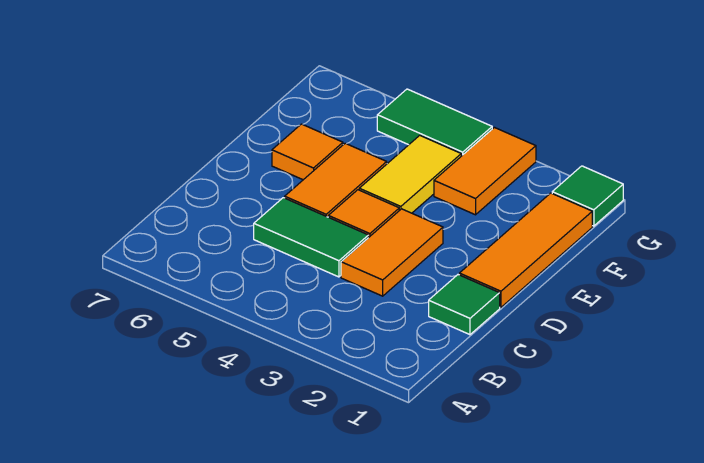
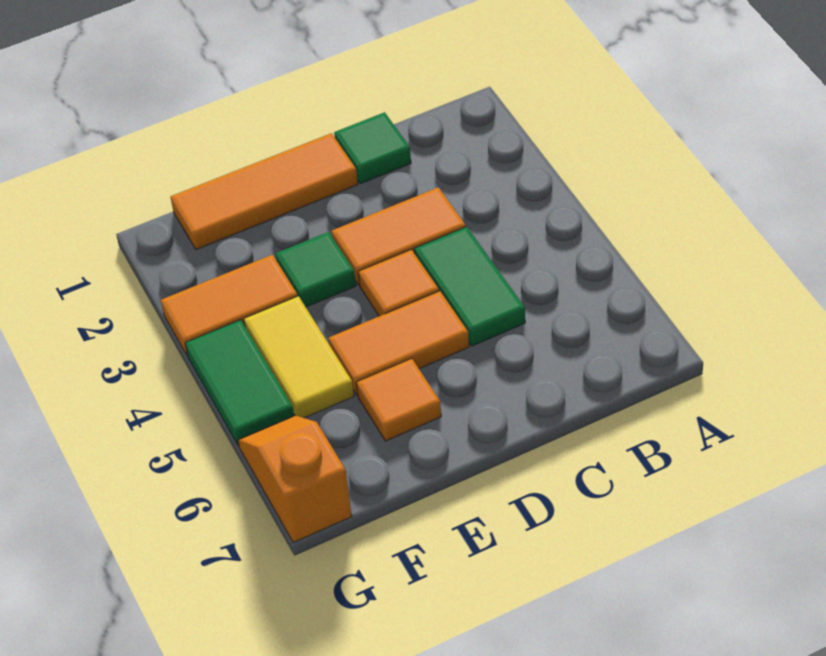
yellow 1x2 tile [359,135,461,213] -> yellow 1x2 tile turned to [244,296,354,418]
green 1x1 tile [552,166,623,226] -> green 1x1 tile moved to [275,232,356,307]
none -> orange 1x2 slope [238,415,352,543]

